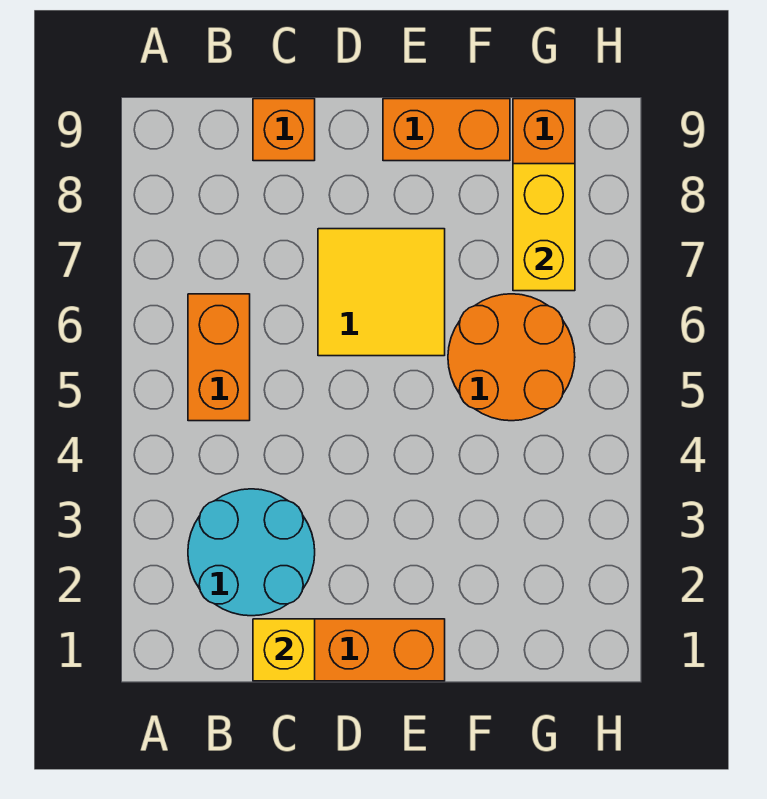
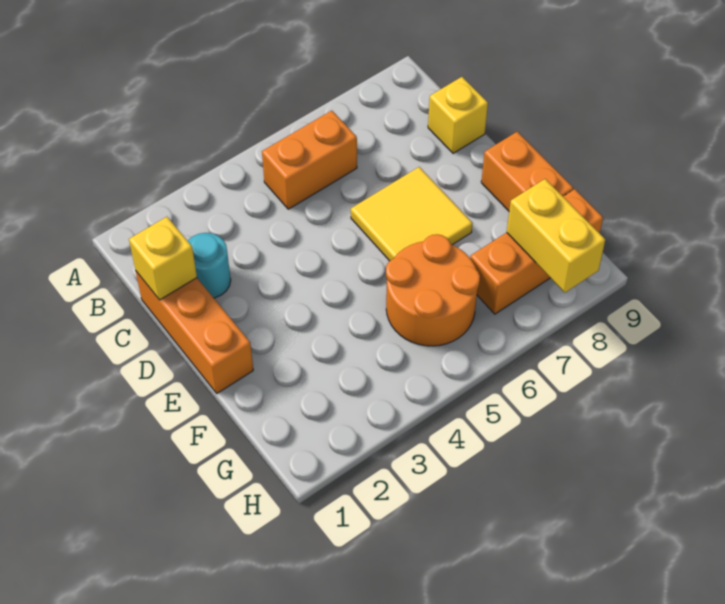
cyan 2x2 round brick [188,489,315,616] -> cyan 1x1 round brick [188,233,231,298]
orange 1x1 brick [253,99,315,161] -> yellow 1x1 brick [428,77,488,153]
yellow 1x2 brick [513,164,575,291] -> yellow 1x2 brick turned to [507,179,605,293]

